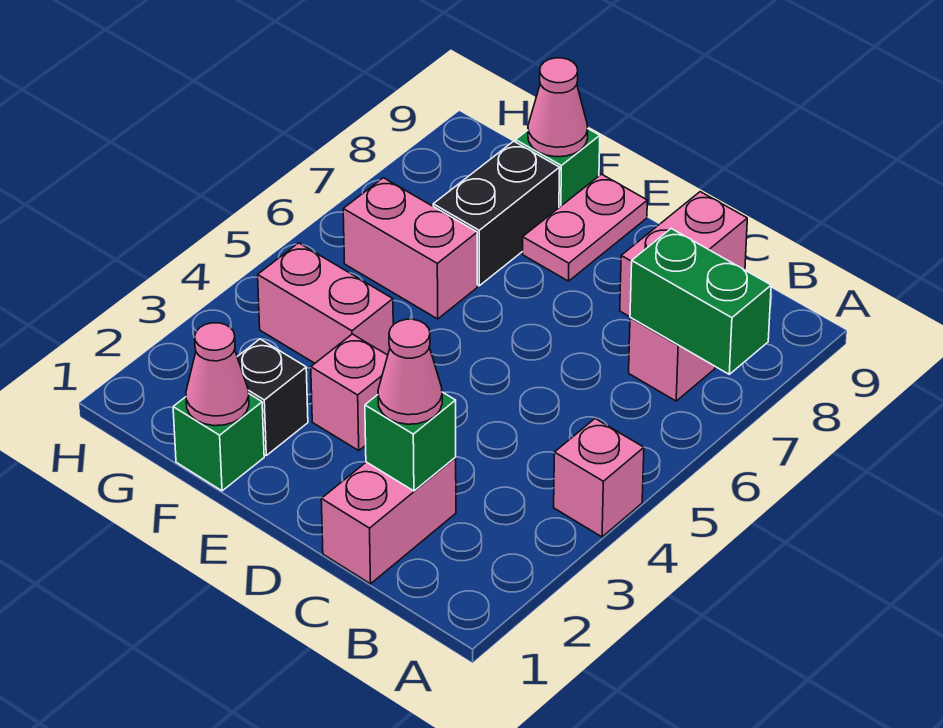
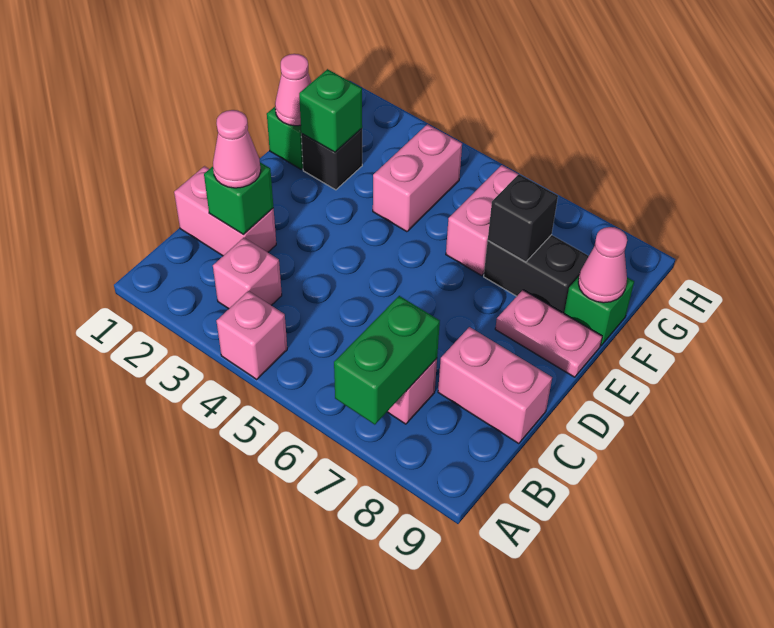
pink 1x1 brick [311,334,388,450] -> pink 1x1 brick moved to [213,238,282,309]
none -> green 1x1 brick [299,69,362,152]
none -> black 1x1 brick [488,174,558,262]

